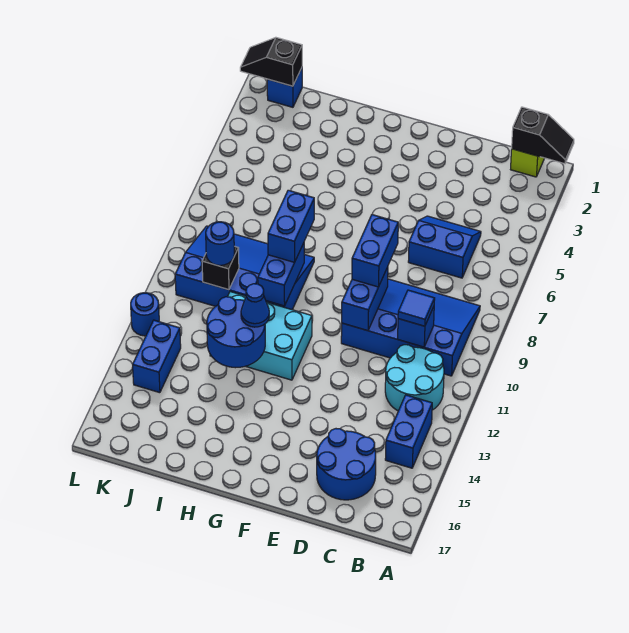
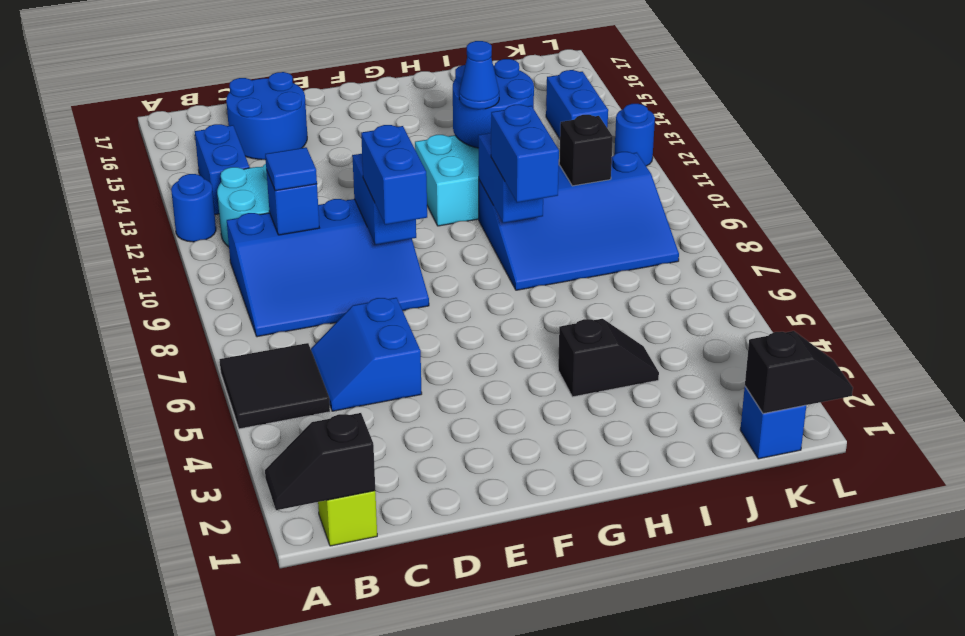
none -> black 2x2 tile [219,343,330,429]
blue 2x2 slope [408,216,481,278] -> blue 2x2 slope turned to [311,298,422,411]
none -> black 1x2 slope [558,319,659,397]
blue 1x1 round brick [206,222,234,265] -> blue 1x1 round brick moved to [171,174,216,242]

